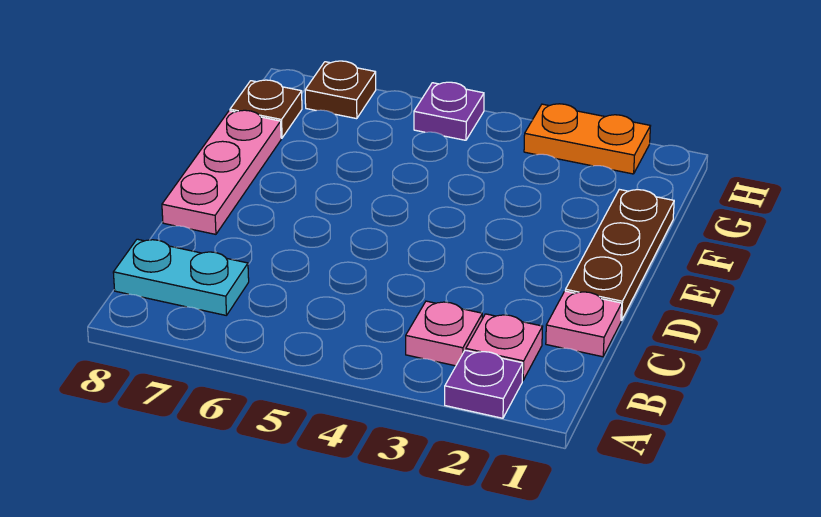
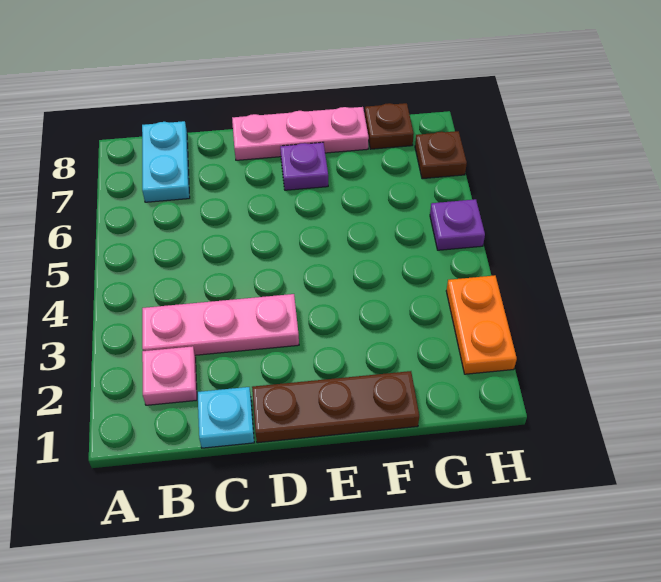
purple 1x1 plate [445,350,523,418] -> purple 1x1 plate moved to [280,142,328,190]
pink 1x1 plate [406,301,482,366] -> pink 1x3 plate [142,294,299,355]
pink 1x1 plate [546,291,622,357] -> cyan 1x1 plate [198,387,254,448]

